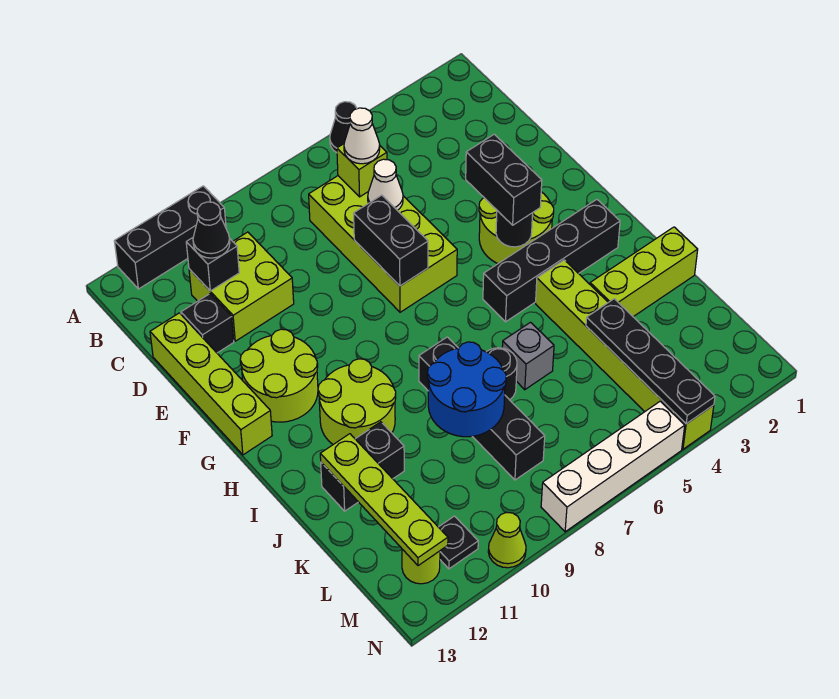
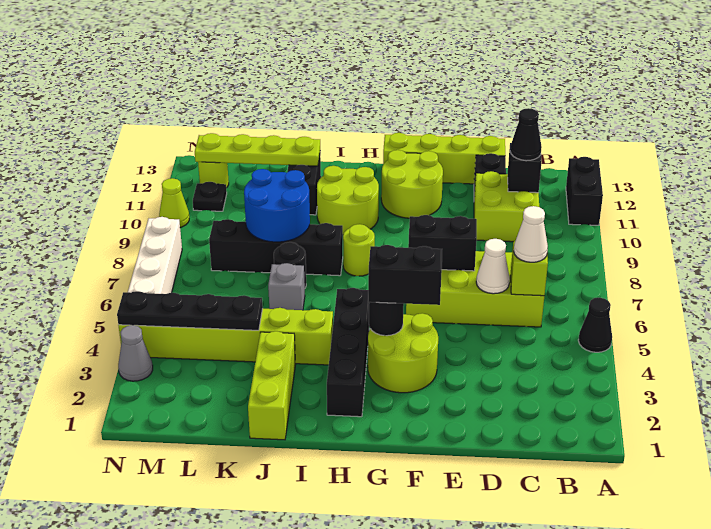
black 1x3 brick [114,186,226,289] -> black 1x2 brick [566,157,603,225]
none -> lime 1x1 round brick [343,224,375,276]
none -> grey 1x1 cone [118,325,153,381]

